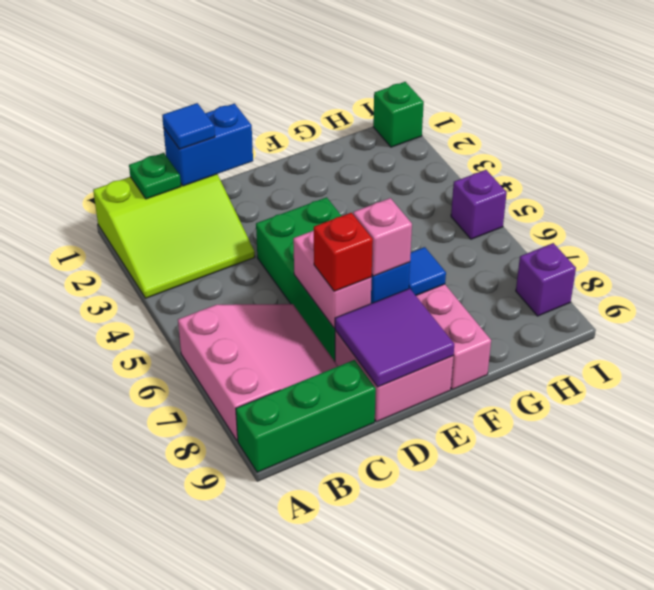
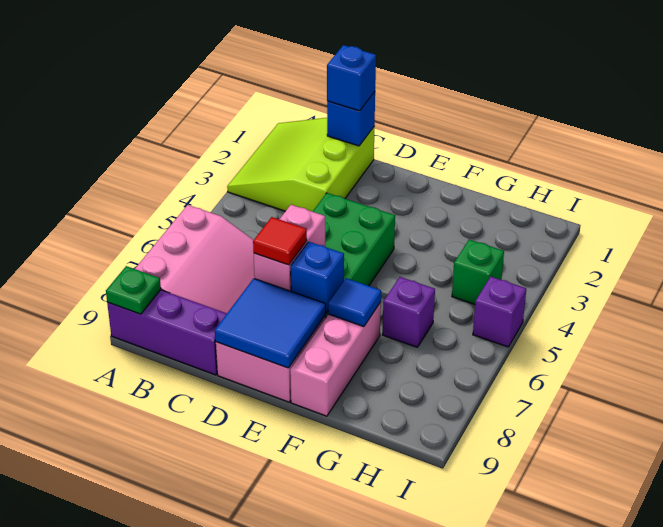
lime 3x3 slope [93,174,255,298] -> lime 3x3 slope turned to [227,118,375,212]
green 1x3 brick [236,360,376,472] -> purple 1x3 brick [107,290,227,375]
green 1x1 plate [129,153,181,199] -> green 1x1 plate moved to [106,266,161,314]
blue 1x2 brick [163,104,253,186] -> blue 1x1 brick [327,92,375,146]
blue 1x1 tile [162,103,215,149] -> blue 1x1 brick [327,45,376,111]
red 1x1 brick [314,213,373,291] -> red 1x1 tile [253,217,307,265]
purple 2x2 tile [335,288,454,387] -> blue 2x2 tile [215,278,326,368]
pink 1x1 brick [353,198,412,276] -> none
green 1x1 brick [373,82,424,147] -> green 1x1 brick moved to [452,239,504,304]
purple 1x1 brick [516,243,576,316] -> purple 1x1 brick moved to [382,277,435,347]

